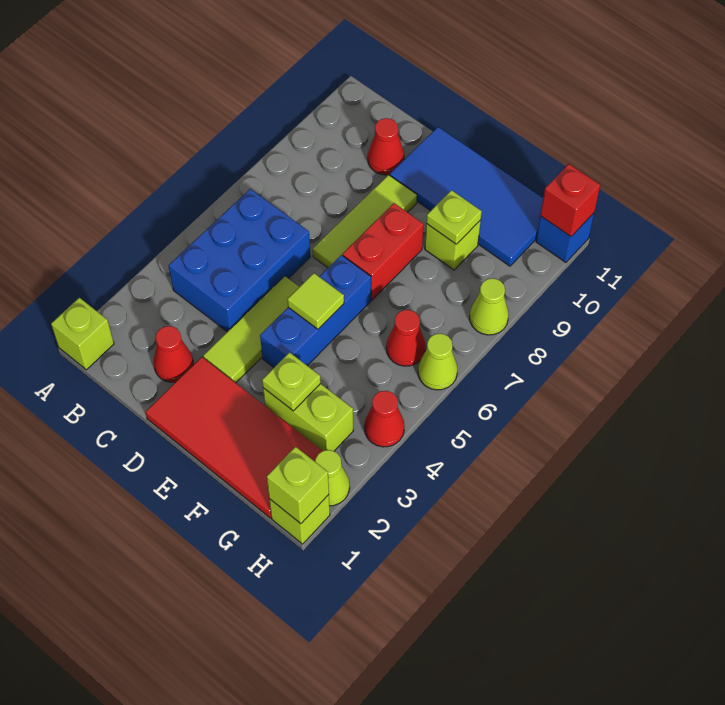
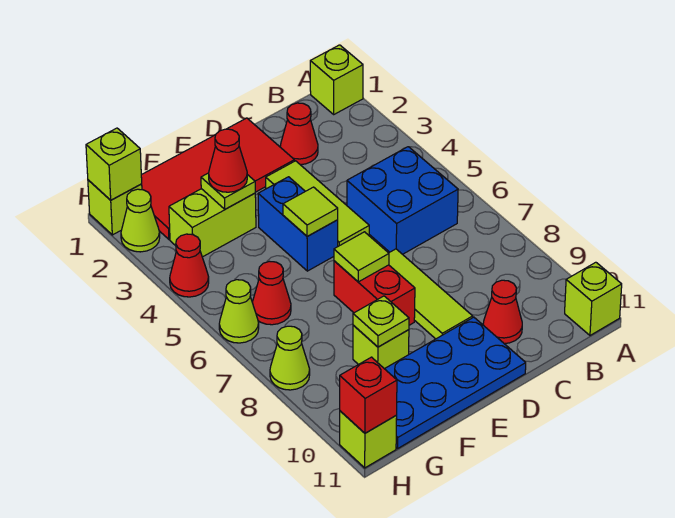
none -> lime 1x1 brick [565,262,622,335]
blue 2x3 brick [169,189,310,332] -> blue 2x2 brick [347,147,458,254]
blue 2x4 tile [390,127,543,266] -> blue 2x4 plate [385,317,526,448]
blue 1x3 brick [260,255,371,367] -> blue 1x2 brick [258,177,338,271]
none -> lime 1x1 tile [334,232,389,282]
none -> red 1x1 cone [209,129,247,192]
blue 1x1 brick [536,213,594,262] -> lime 1x1 brick [340,411,397,468]

